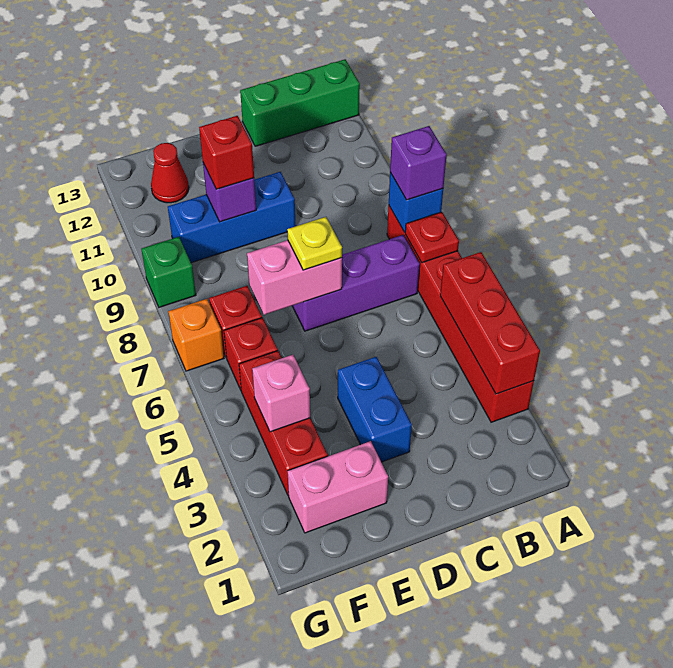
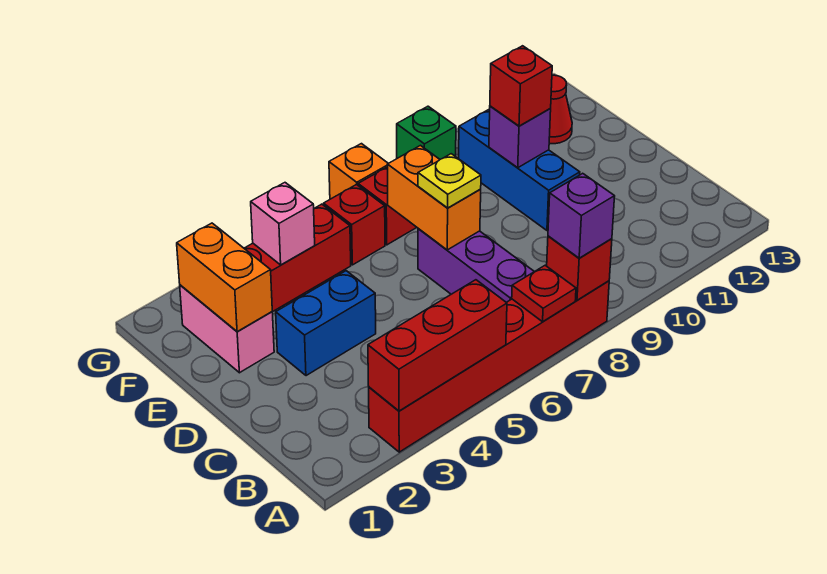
blue 1x1 brick [389,173,443,232] -> red 1x1 brick [547,236,612,300]
green 1x3 brick [240,59,360,146] -> none
pink 1x2 brick [247,240,342,315] -> orange 1x2 brick [388,146,481,250]
none -> orange 1x2 brick [177,223,272,332]

